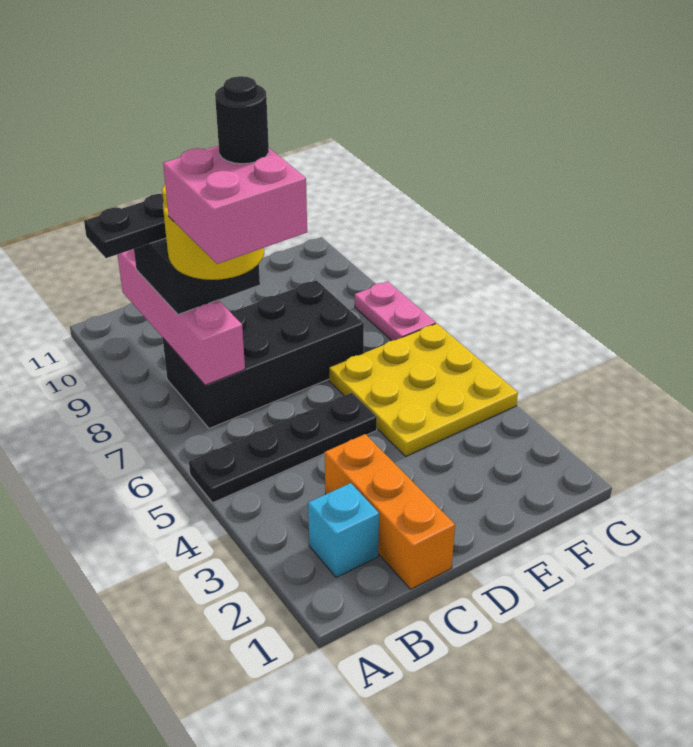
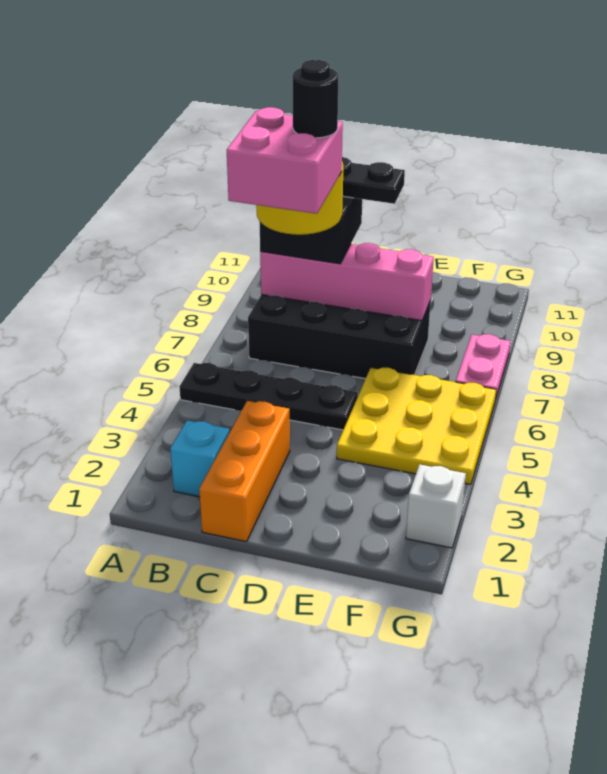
pink 1x4 brick [117,249,245,385] -> pink 1x4 brick turned to [260,243,434,321]
none -> white 1x1 brick [406,464,466,548]

